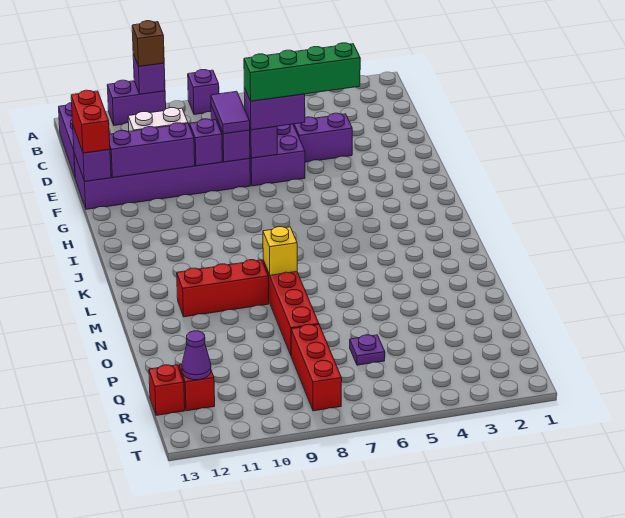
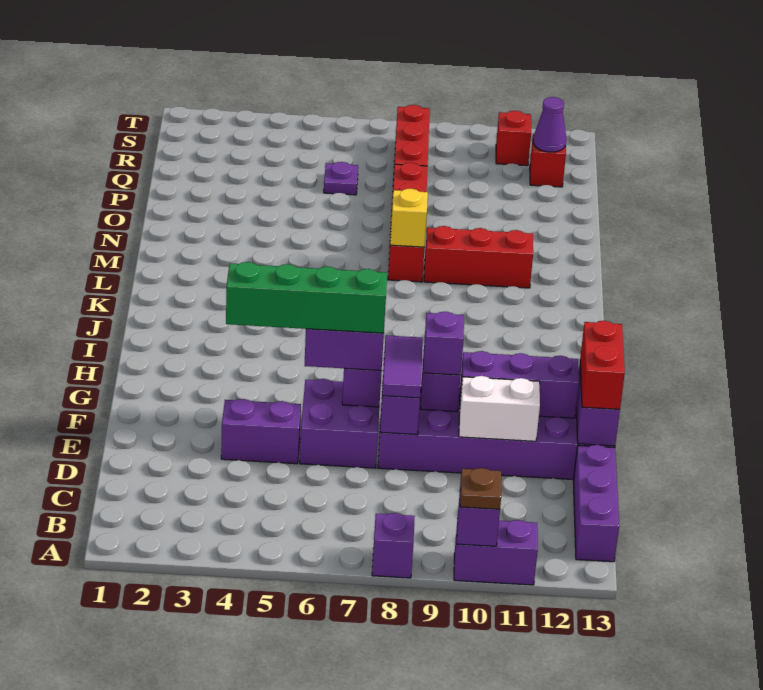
brown 1x1 brick [132,21,164,66] -> brown 1x1 plate [460,468,501,509]
none -> purple 1x1 brick [423,312,464,375]
red 1x1 brick [149,365,185,415] -> red 1x1 brick moved to [496,111,531,166]

